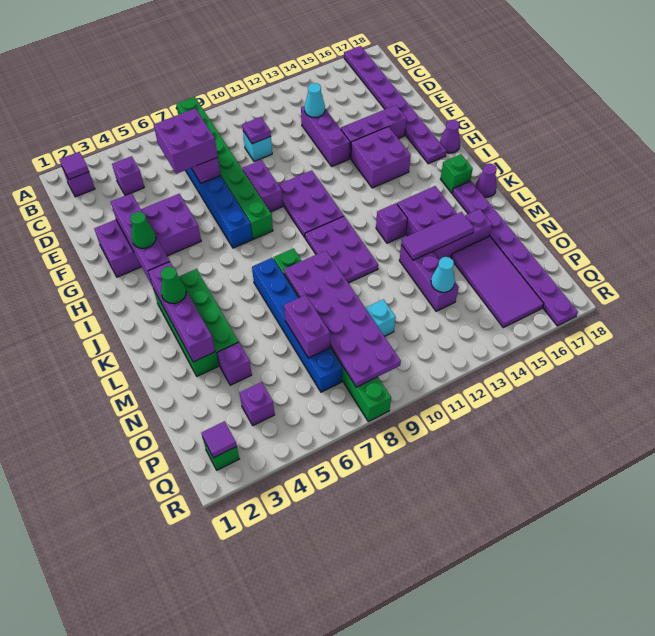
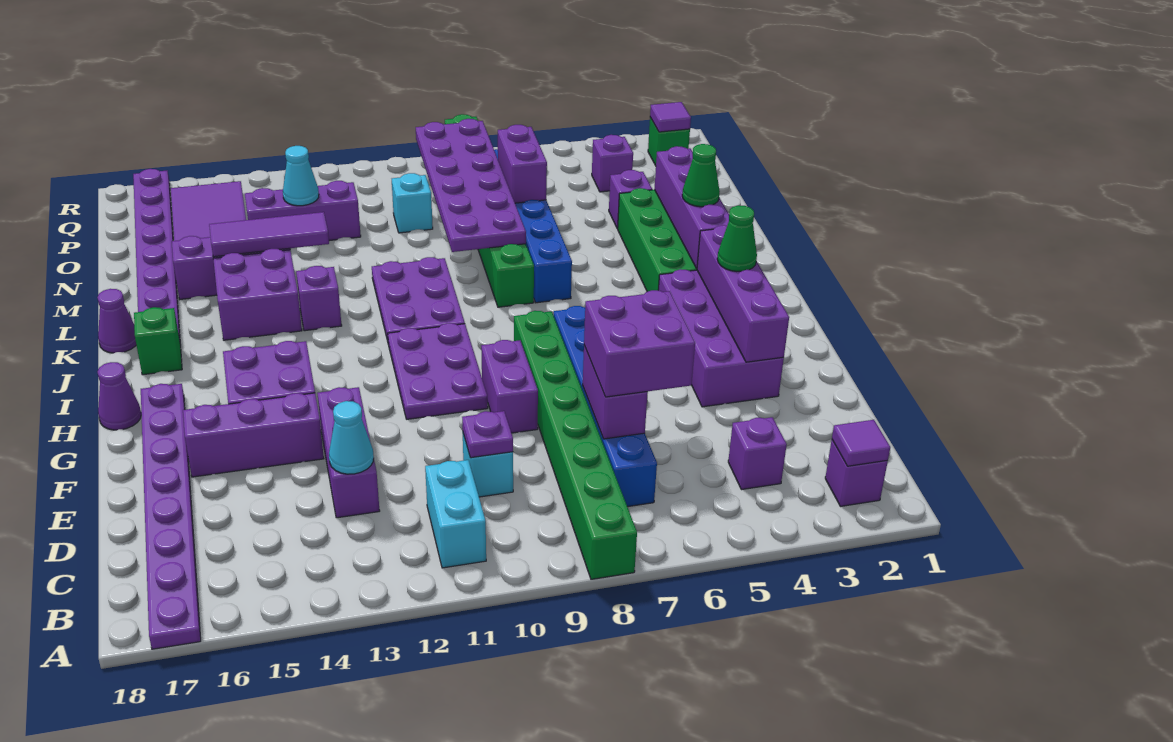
none -> cyan 1x2 brick [425,460,486,568]
purple 2x4 brick [94,194,201,277] -> purple 2x4 brick turned to [659,269,784,407]
purple 1x3 brick [399,245,459,311] -> purple 1x3 brick turned to [245,181,361,241]

